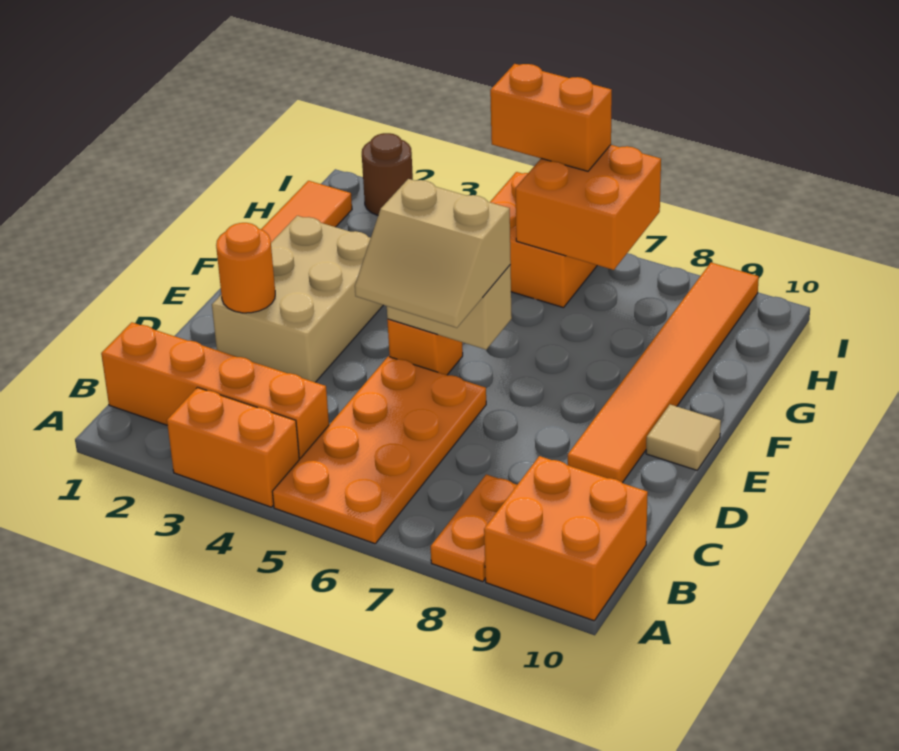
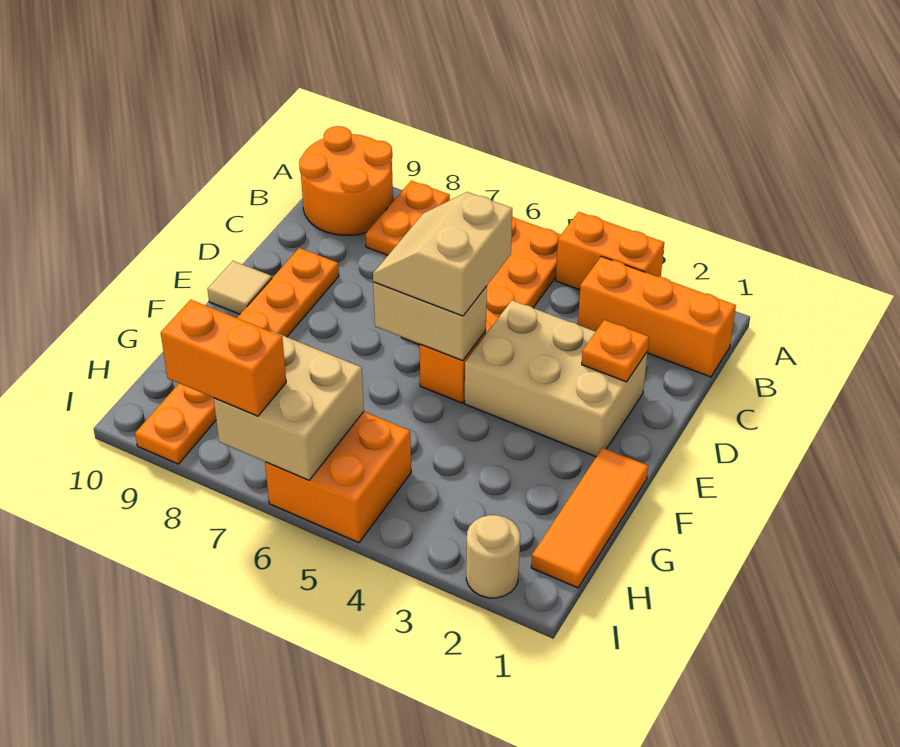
orange 2x2 brick [484,456,648,621] -> orange 2x2 round brick [299,126,393,235]
orange 1x4 brick [101,322,329,459] -> orange 1x3 brick [578,256,736,377]
tan 2x3 brick [212,216,383,382] -> tan 2x3 brick turned to [465,300,647,457]
orange 1x1 round brick [216,223,275,313] -> orange 1x1 plate [582,320,649,382]
tan 2x2 slope [355,179,511,328] -> tan 2x2 slope turned to [373,192,512,316]
orange 1x6 tile [568,263,759,483] -> orange 1x6 plate [135,248,339,464]
orange 2x2 brick [516,145,661,270] -> tan 2x2 brick [214,331,364,480]
brown 1x1 round brick [362,133,413,215] -> tan 1x1 round brick [466,515,520,598]
orange 1x2 brick [490,64,612,171] -> orange 1x2 brick moved to [161,300,286,416]

